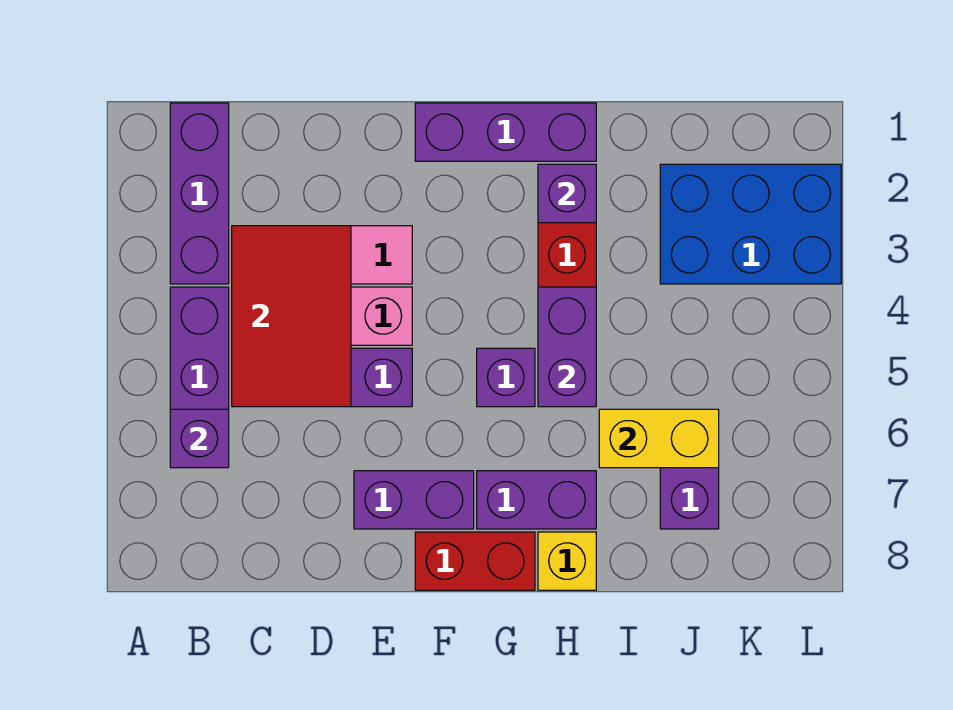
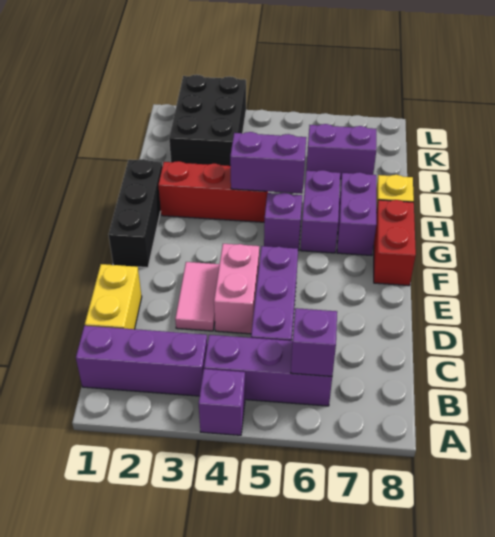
red 2x3 tile [232,226,351,407] -> none
purple 1x2 brick [354,471,474,529] -> purple 1x2 brick moved to [300,170,340,253]
purple 1x3 brick [415,103,596,161] -> black 1x3 brick [109,159,162,268]
purple 1x1 brick [538,164,596,223] -> purple 1x1 brick moved to [199,369,245,435]
yellow 1x2 brick [599,409,719,468] -> yellow 1x2 brick moved to [85,264,142,329]
blue 2x3 brick [660,164,841,284] -> black 2x3 brick [169,75,246,166]

